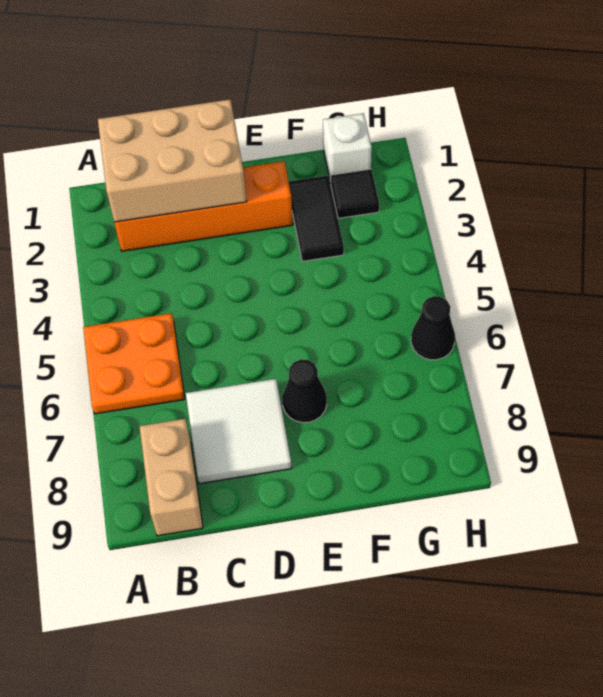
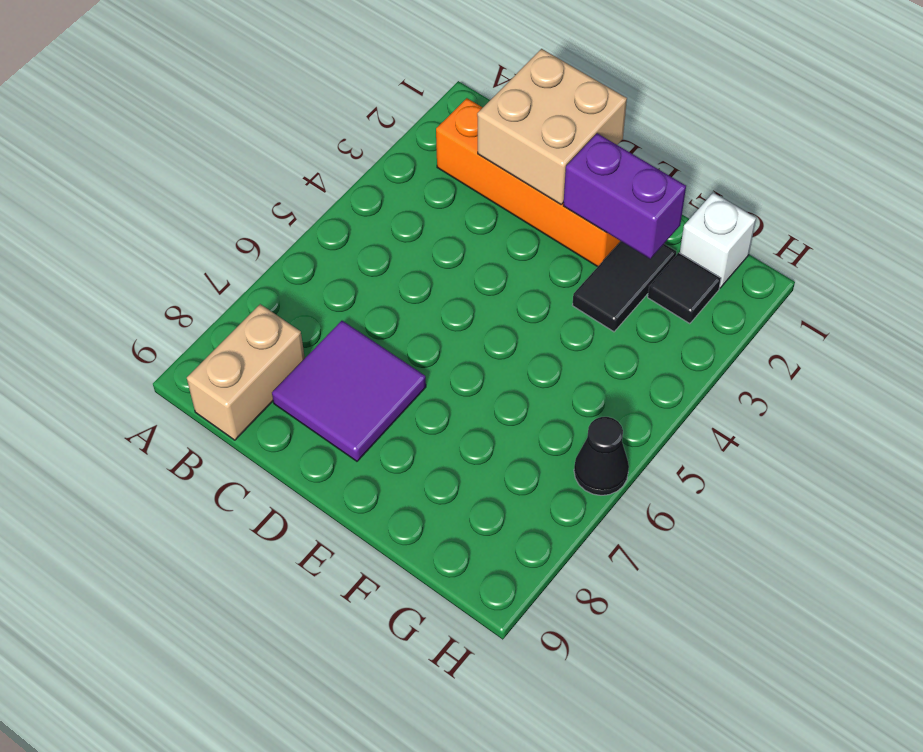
orange 2x2 plate [83,313,185,414] -> none
tan 2x3 brick [98,99,247,222] -> tan 2x2 brick [477,49,627,204]
white 2x2 tile [186,379,292,484] -> purple 2x2 tile [272,321,426,461]
none -> purple 1x2 brick [563,133,686,259]
black 1x1 cone [282,359,327,422] -> none

